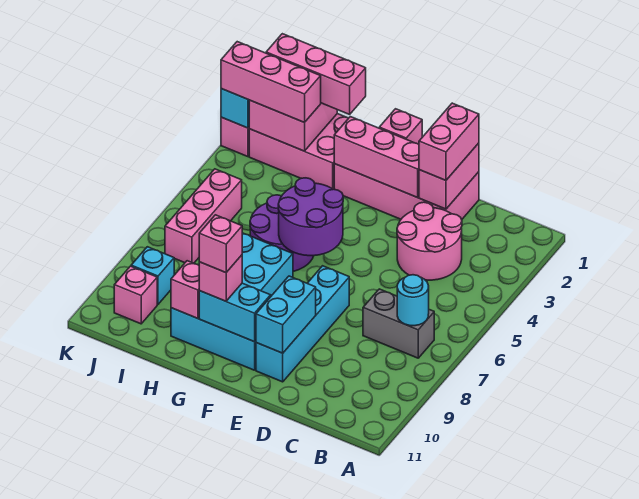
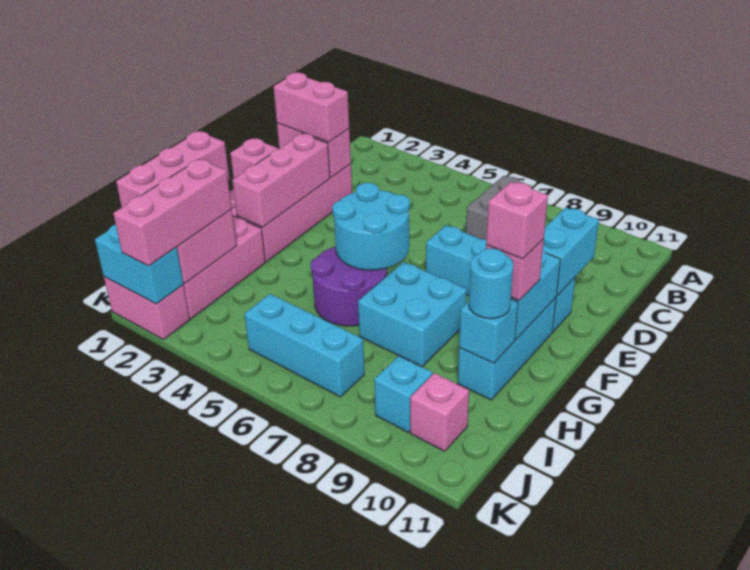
cyan 1x1 round brick [397,275,429,326] -> cyan 1x1 round brick moved to [469,248,513,319]
pink 2x2 round brick [397,202,462,280] -> none
cyan 1x2 brick [256,276,316,353] -> cyan 1x2 brick turned to [543,207,599,296]
purple 2x2 round brick [278,178,343,256] -> cyan 2x2 round brick [332,183,410,270]
pink 1x1 brick [171,261,199,319] -> cyan 1x1 brick [459,299,518,363]
pink 1x3 brick [165,169,242,263] -> cyan 1x3 brick [244,294,364,397]

